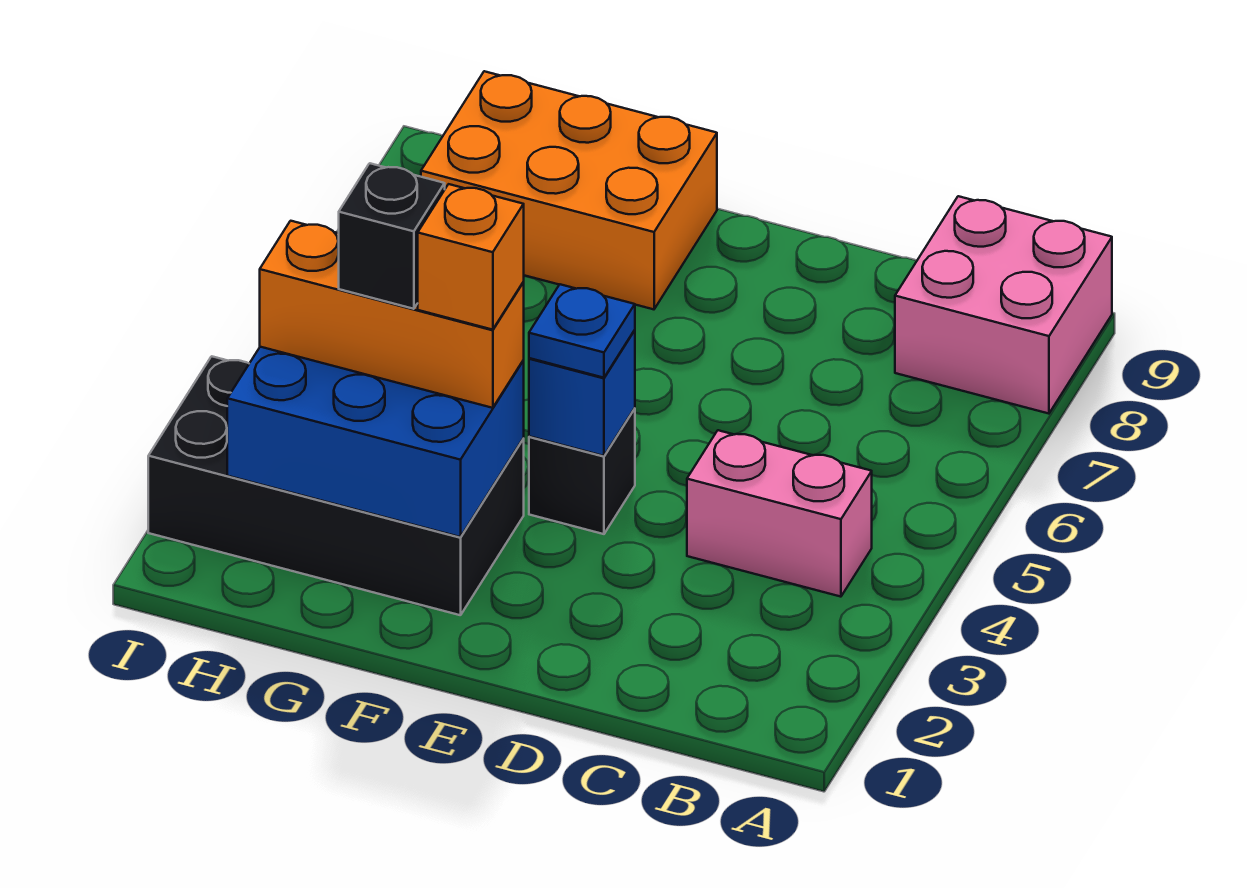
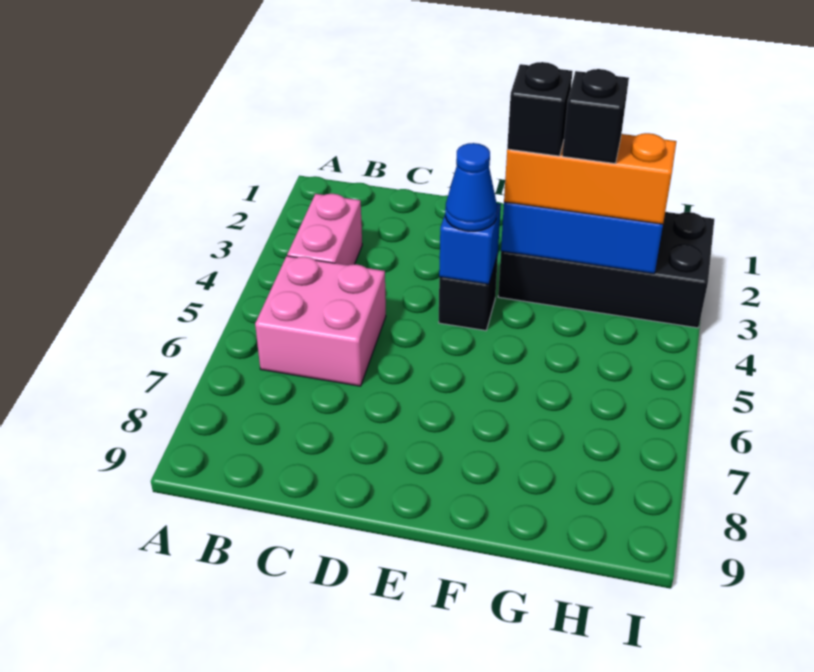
pink 2x2 brick [895,196,1112,414] -> pink 2x2 brick moved to [255,256,386,386]
pink 1x2 brick [687,430,872,597] -> pink 1x2 brick turned to [287,194,362,265]
blue 1x1 plate [529,284,635,378] -> blue 1x1 cone [445,143,497,231]
orange 1x1 brick [418,184,524,330] -> black 1x1 brick [507,62,573,156]
orange 2x3 brick [421,71,717,309] -> none

